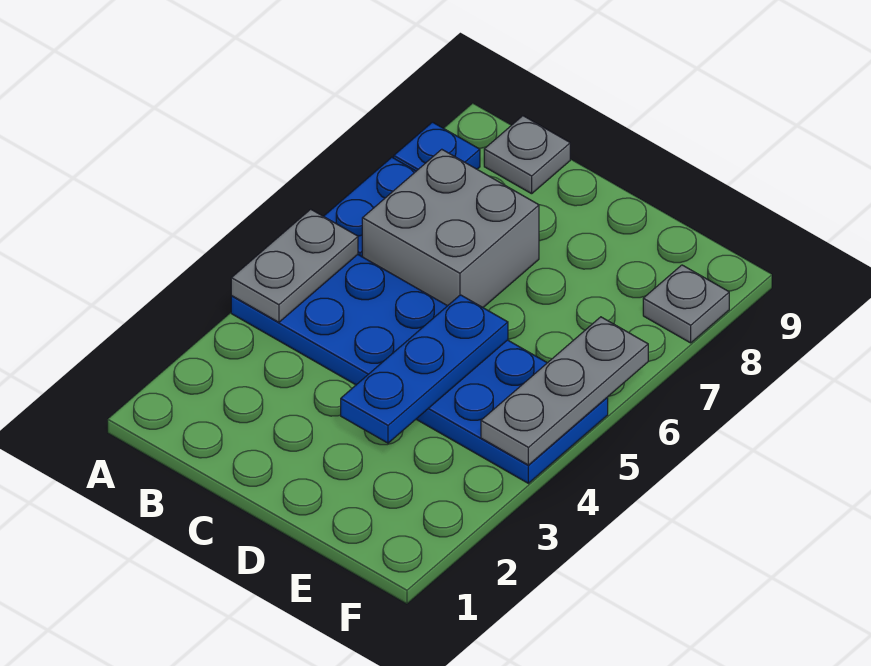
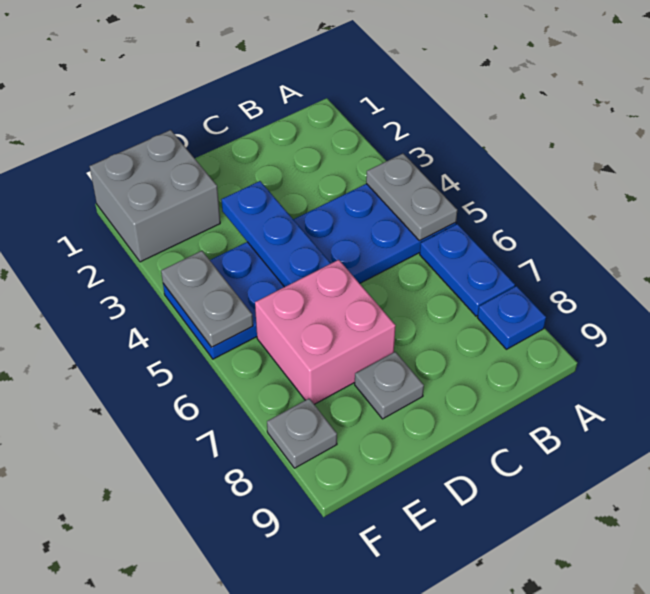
grey 2x2 brick [362,149,539,307] -> grey 2x2 brick moved to [90,130,220,262]
grey 1x1 plate [484,116,570,194] -> grey 1x1 plate moved to [355,352,424,419]
none -> pink 2x2 brick [255,260,396,404]
grey 1x3 plate [481,317,648,465] -> grey 1x2 plate [161,251,253,347]

